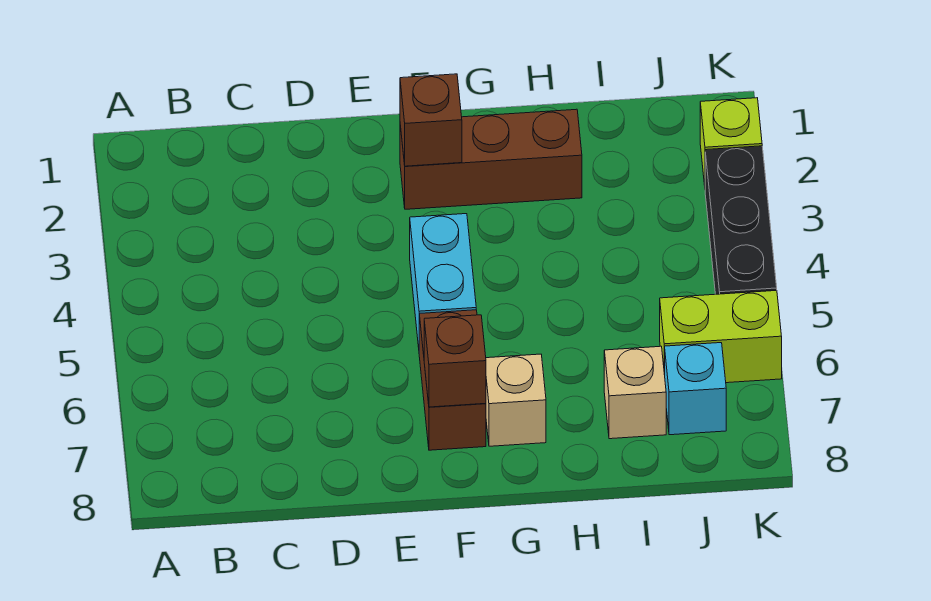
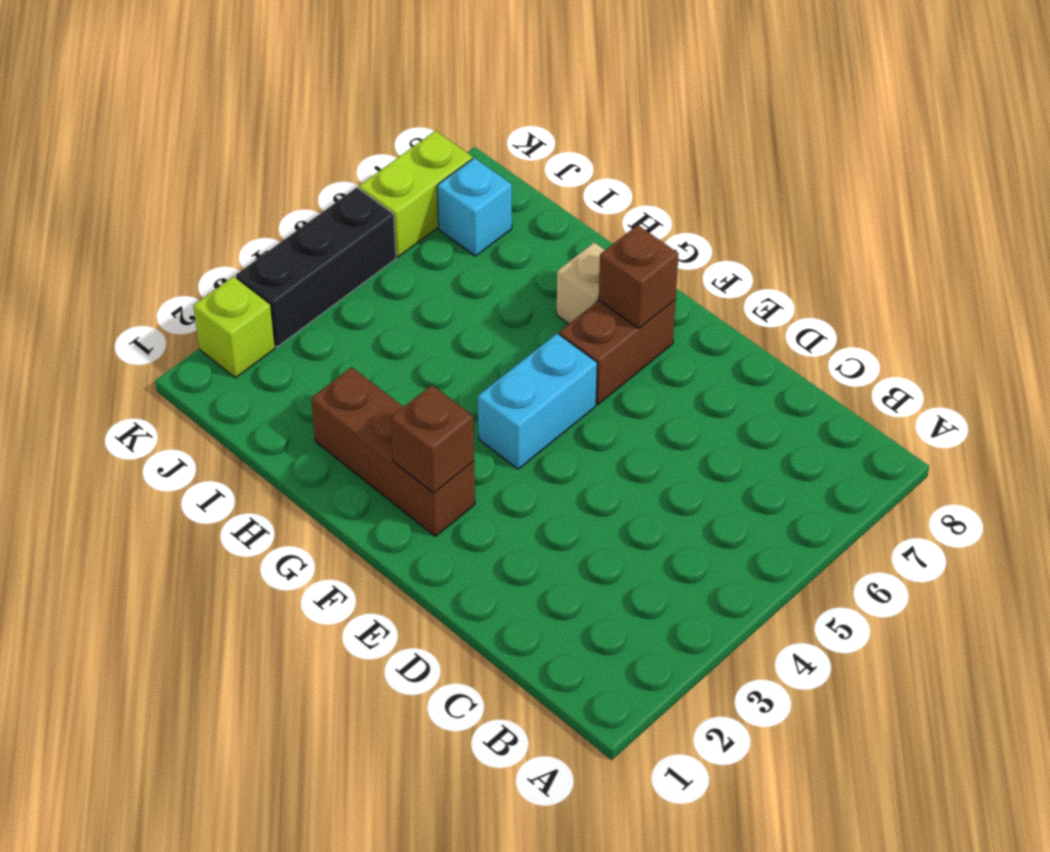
tan 1x1 brick [604,346,666,439] -> none
lime 1x2 brick [660,290,782,383] -> lime 1x2 brick turned to [359,131,472,257]

